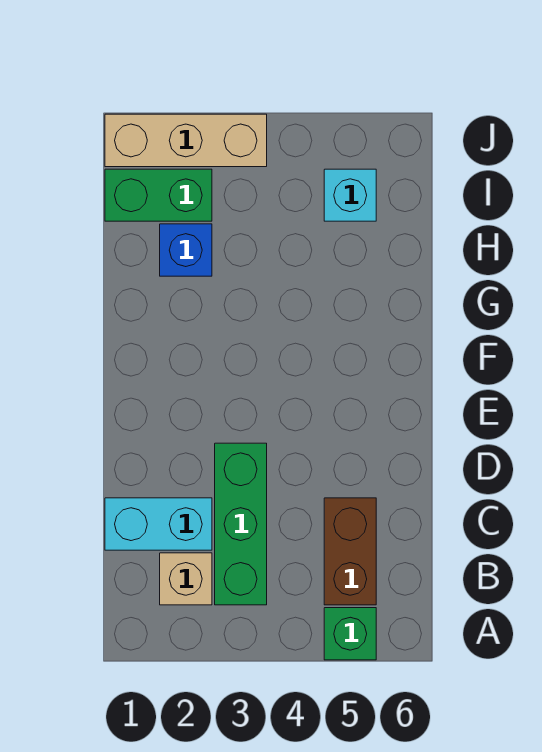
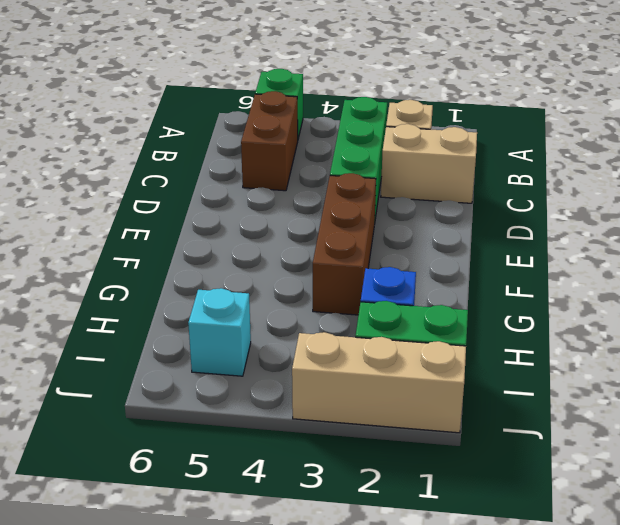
cyan 1x2 brick [105,498,212,550] -> tan 1x2 brick [381,124,477,203]
none -> brown 1x3 brick [313,173,376,315]

